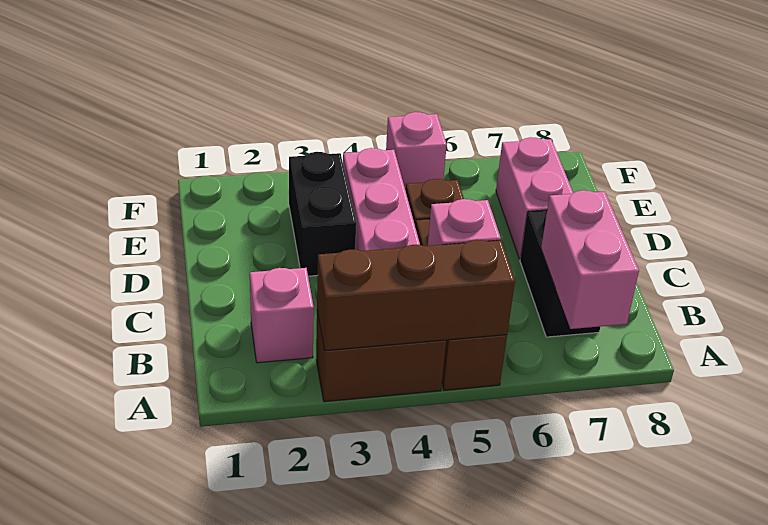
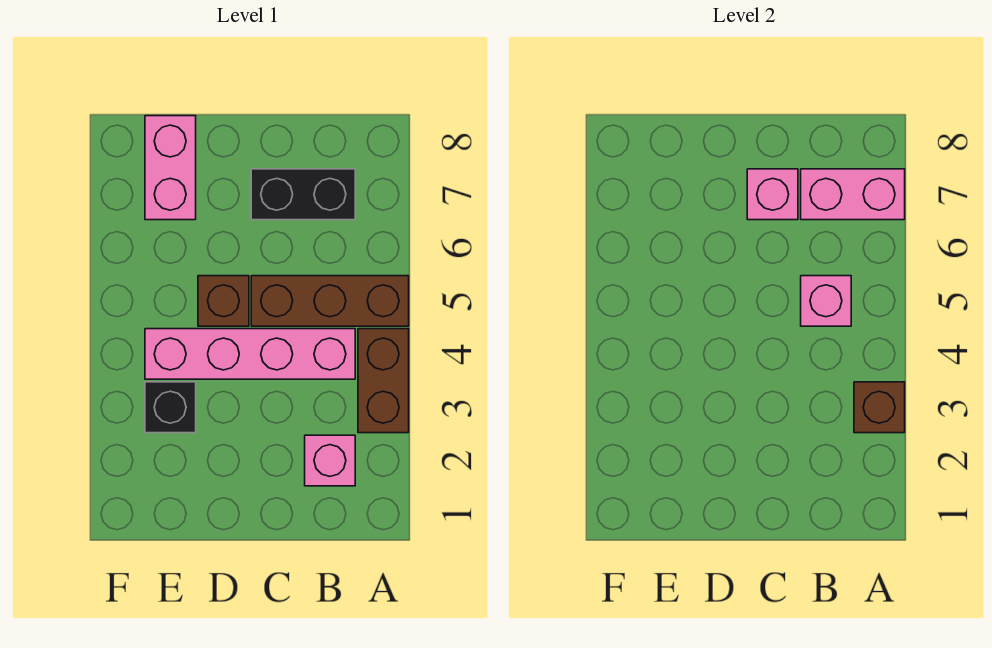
brown 1x3 brick [317,240,515,351] -> brown 1x1 brick [854,382,905,433]
black 1x2 brick [289,152,356,276] -> black 1x1 brick [145,382,196,433]
pink 1x2 brick [496,137,573,259] -> pink 1x2 brick turned to [145,116,196,220]
pink 1x1 brick [386,112,447,191] -> pink 1x1 brick moved to [747,169,798,220]

